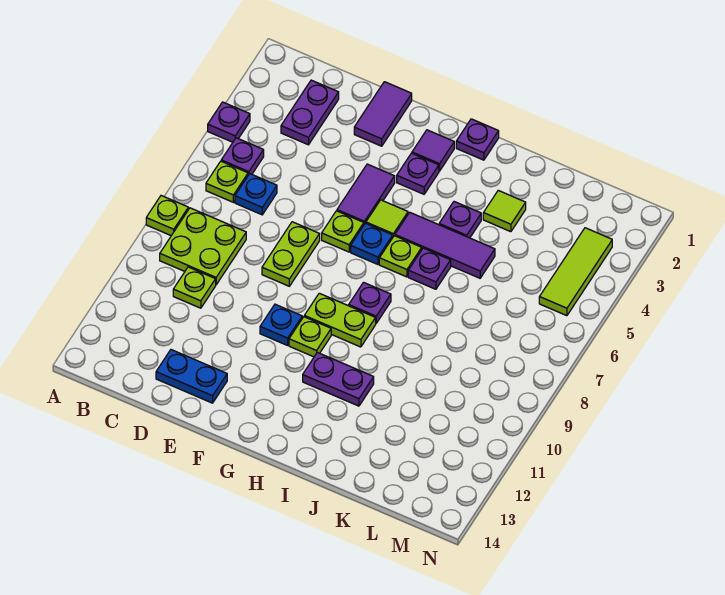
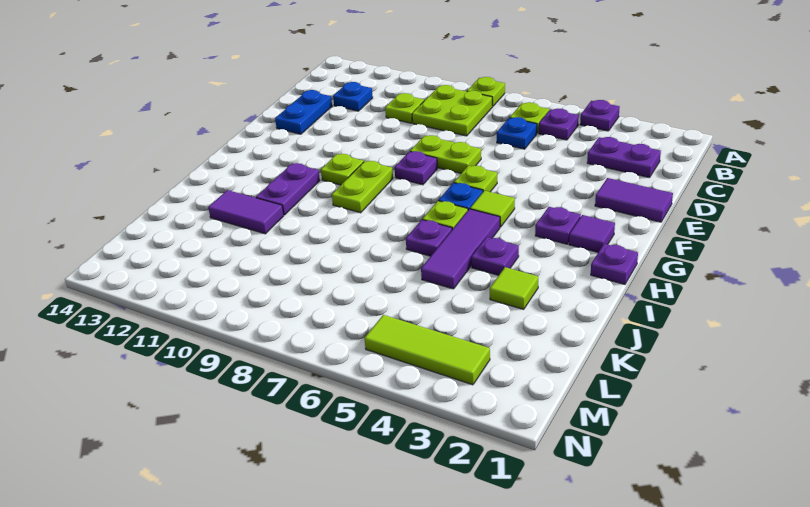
purple 1x2 tile [337,164,395,224] -> purple 1x2 tile moved to [208,190,284,234]
blue 1x1 plate [260,304,302,345] -> blue 1x1 plate moved to [333,82,373,111]
purple 1x1 plate [349,282,391,323] -> purple 1x1 plate moved to [395,151,438,185]

